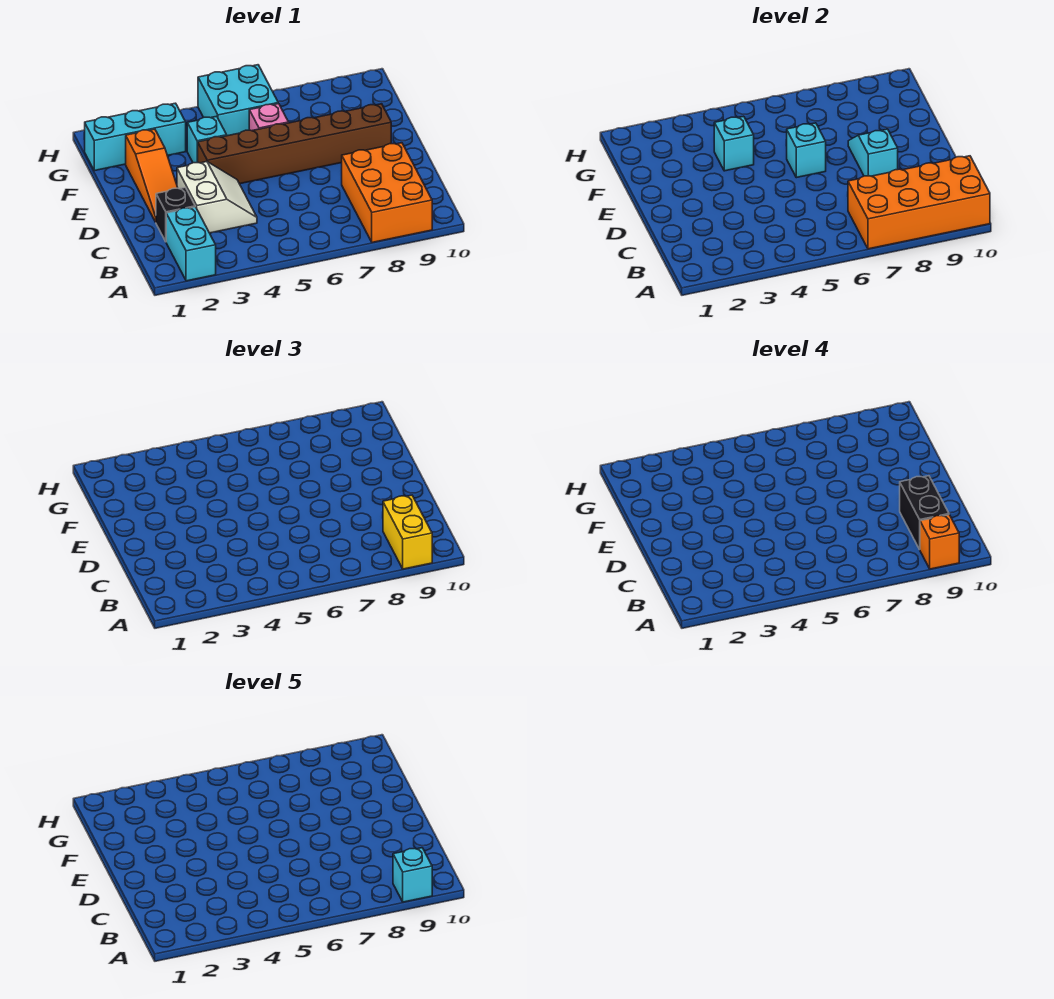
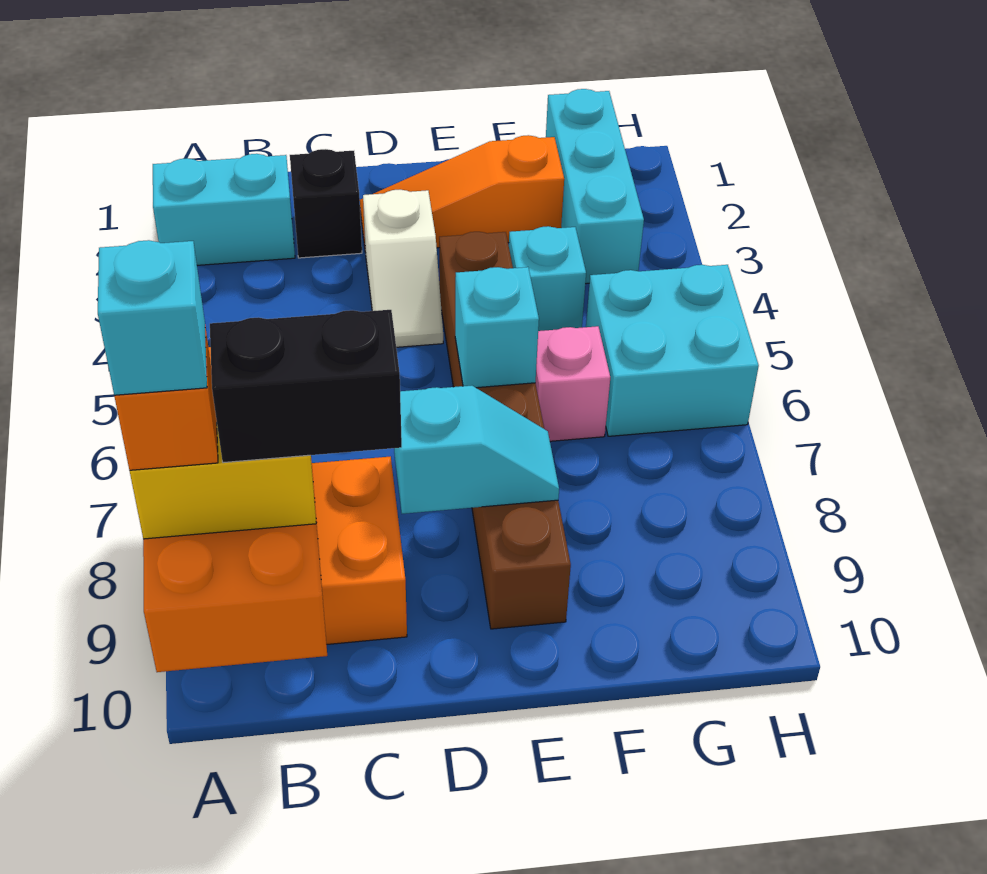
white 2x2 slope [177,162,257,233] -> white 1x2 slope [363,190,443,347]
cyan 1x1 brick [714,116,754,171] -> none

